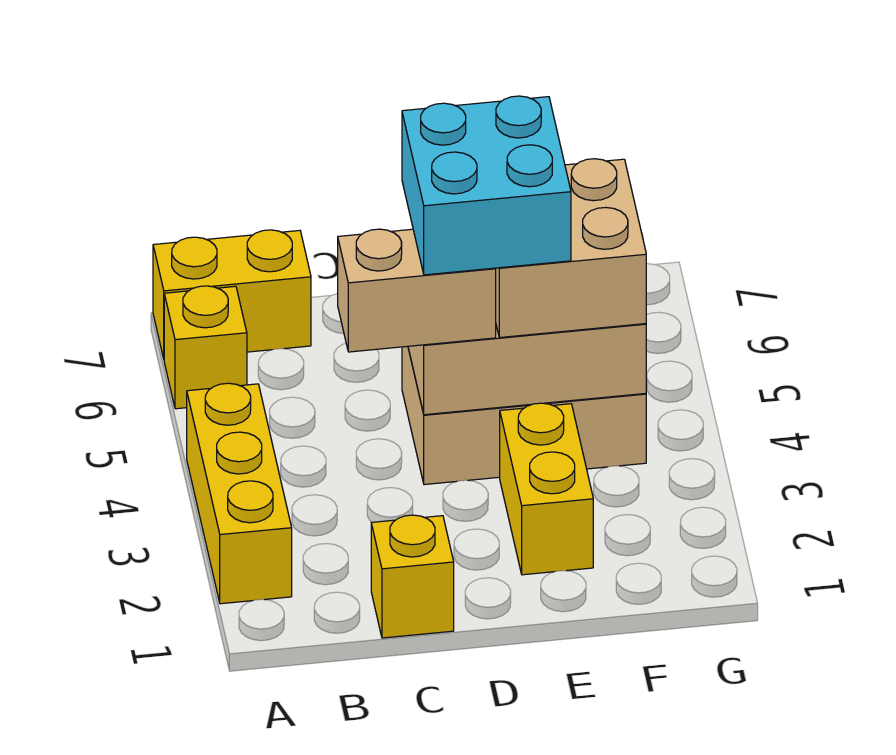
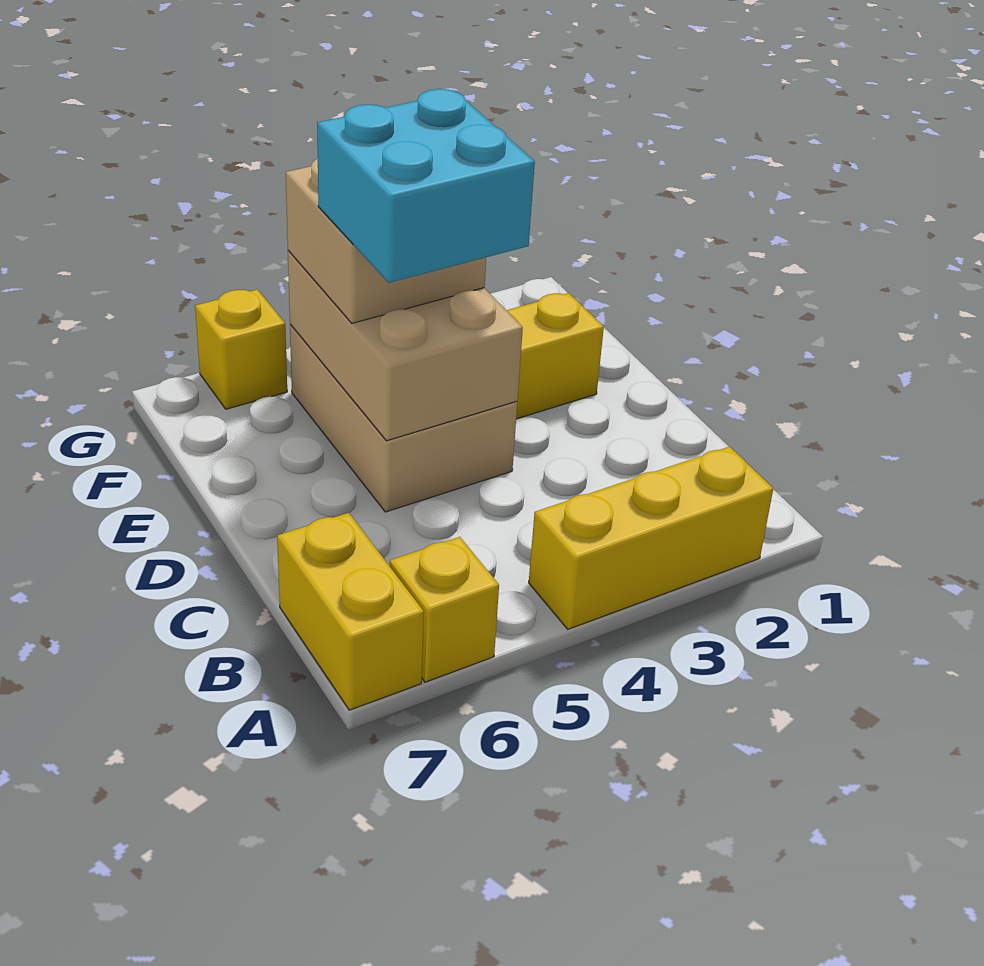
yellow 1x1 brick [371,515,454,638] -> yellow 1x1 brick moved to [195,289,287,409]
tan 1x2 brick [338,229,496,352] -> none

